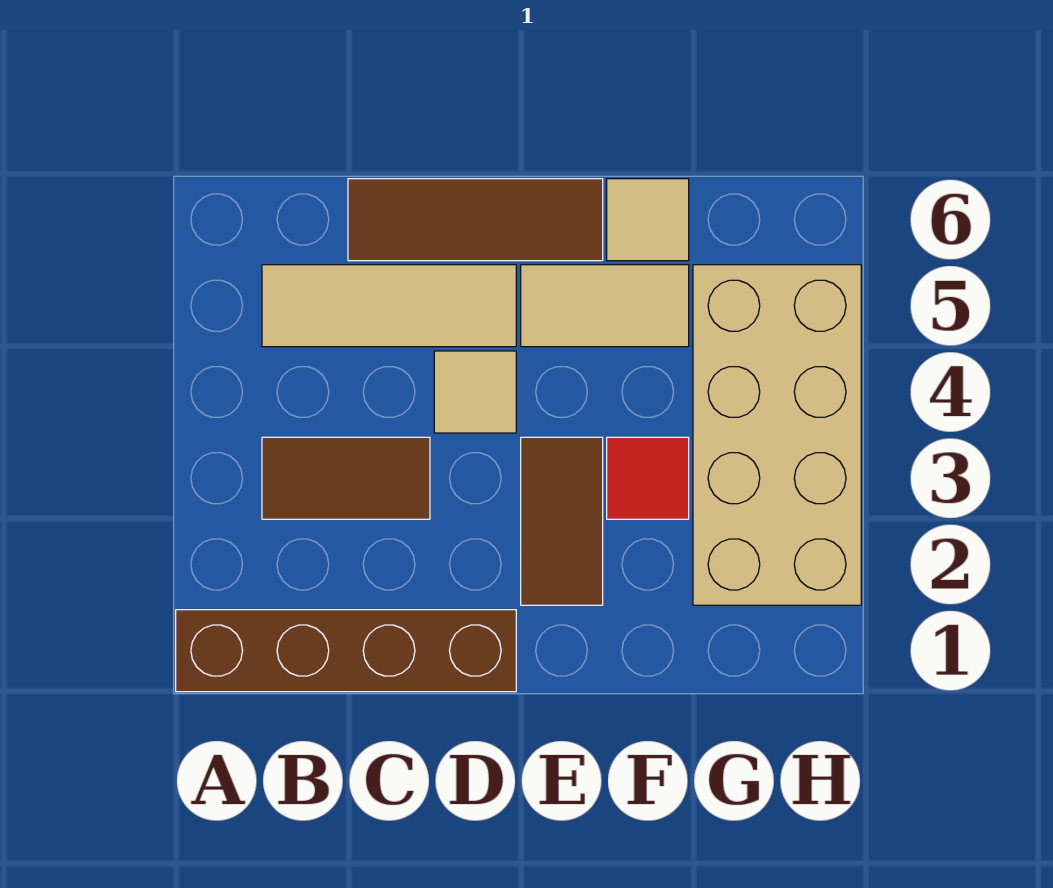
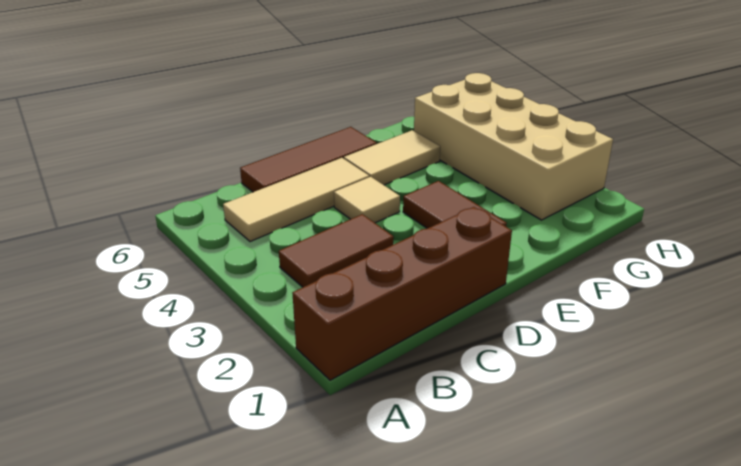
red 1x1 tile [607,437,689,519] -> none
tan 1x1 tile [607,179,689,261] -> none

